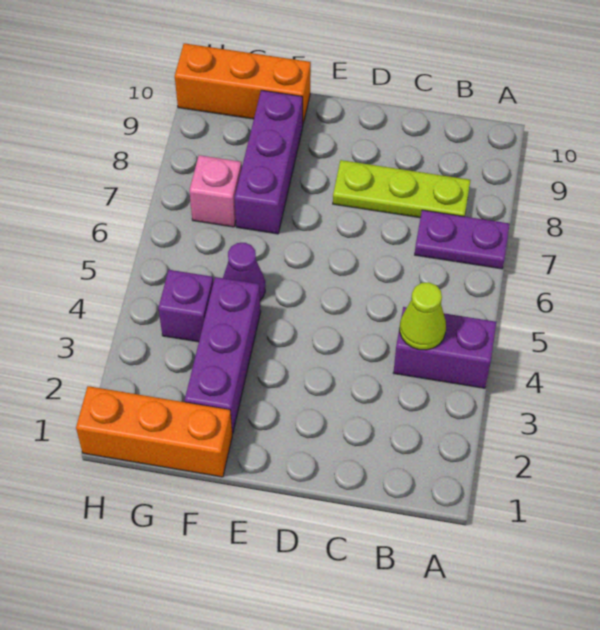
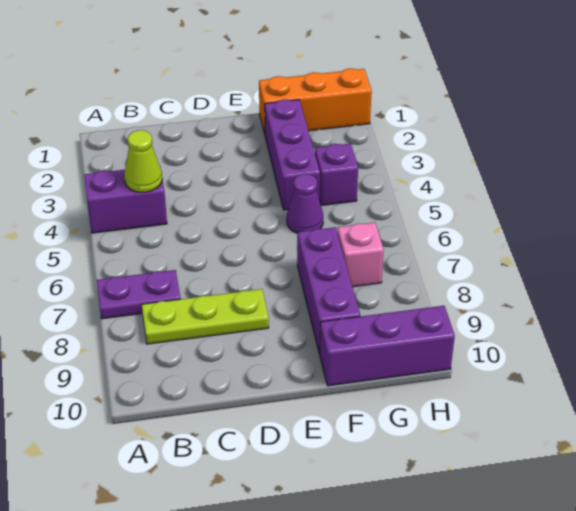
orange 1x3 brick [175,43,311,124] -> purple 1x3 brick [319,306,455,386]

